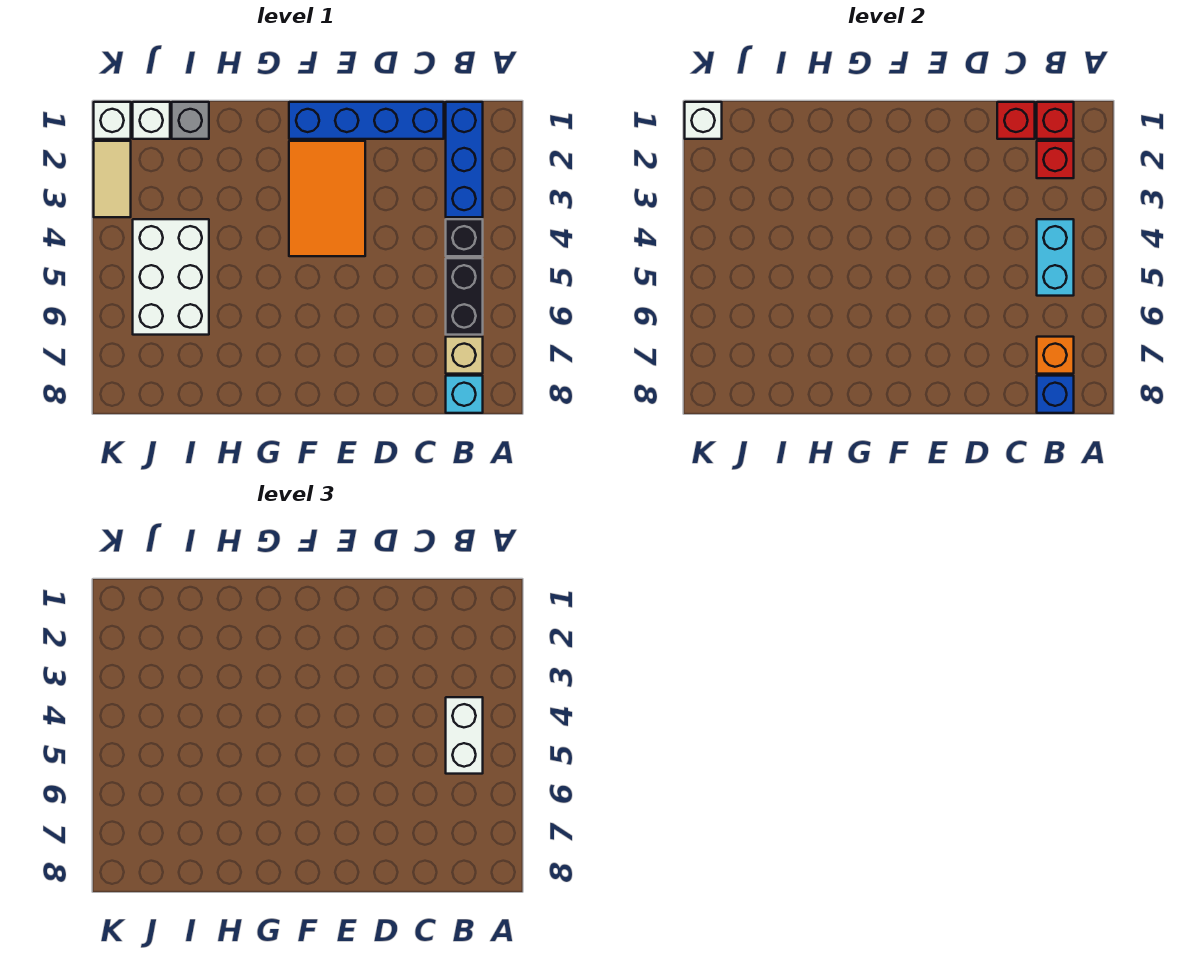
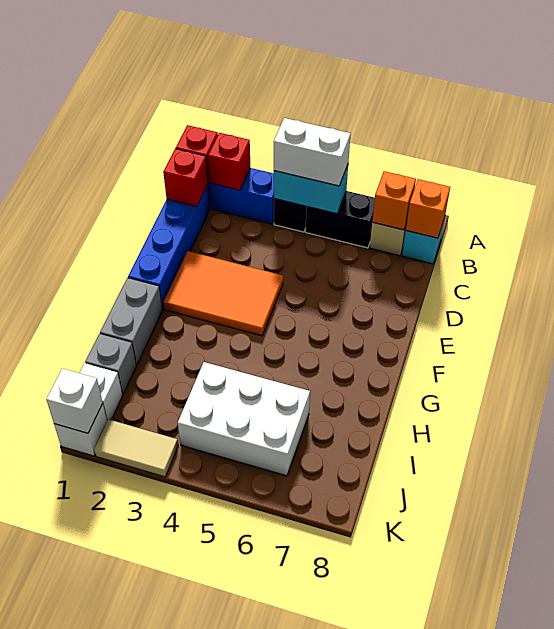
blue 1x1 brick [1037,376,1074,413] -> orange 1x1 brick [406,179,450,238]
none -> grey 1x2 brick [100,278,163,365]

